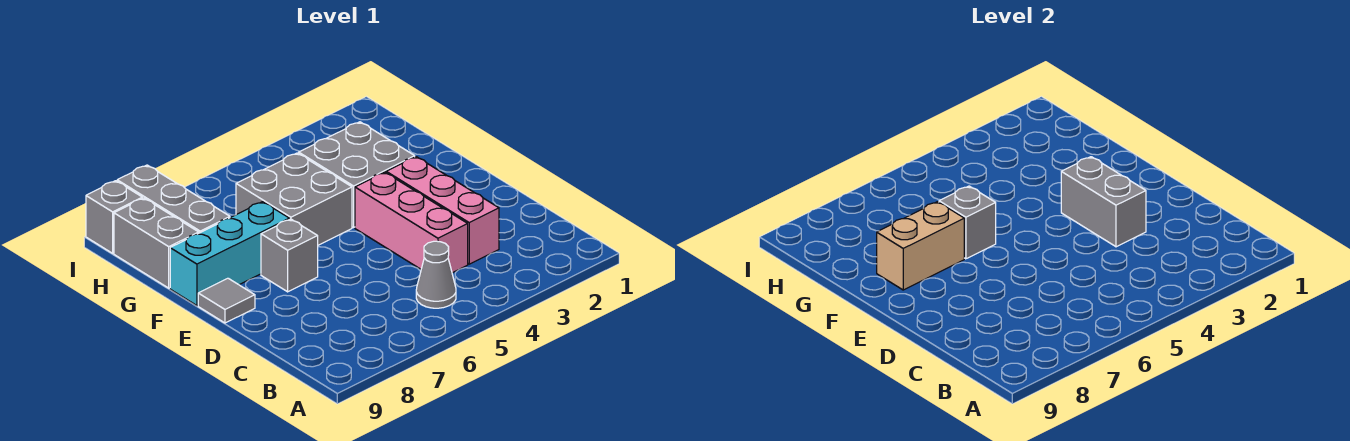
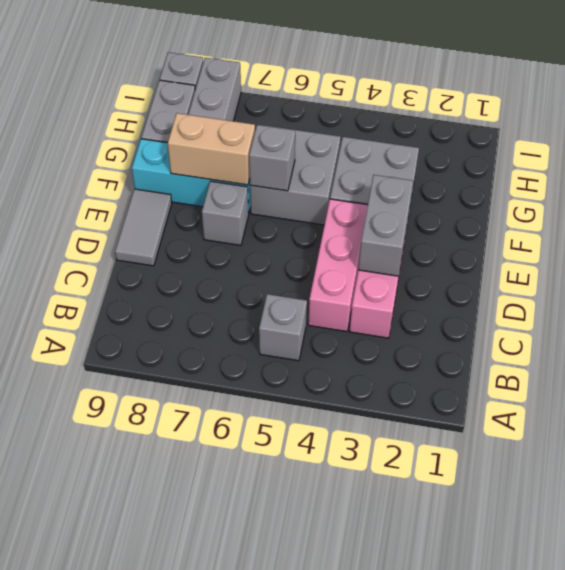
grey 1x1 cone [416,241,456,308] -> grey 1x1 brick [259,294,307,361]
grey 1x1 tile [198,278,255,323] -> grey 1x2 tile [115,189,172,266]

